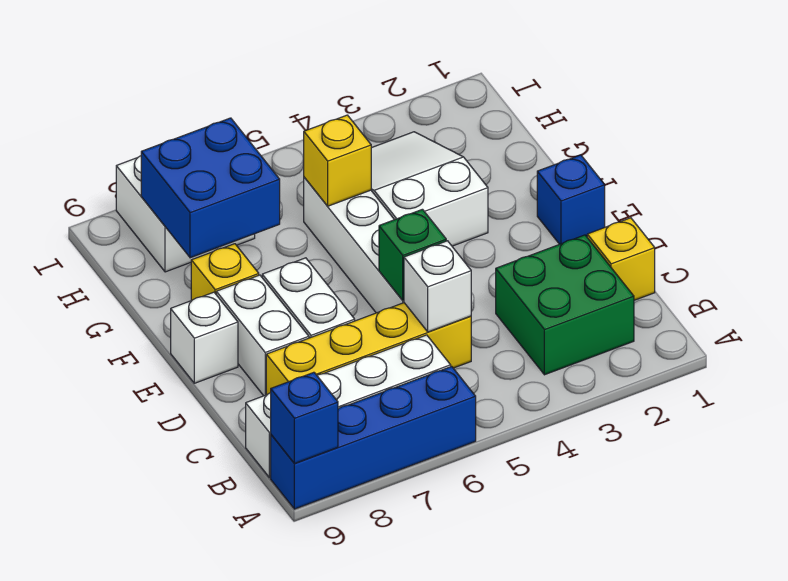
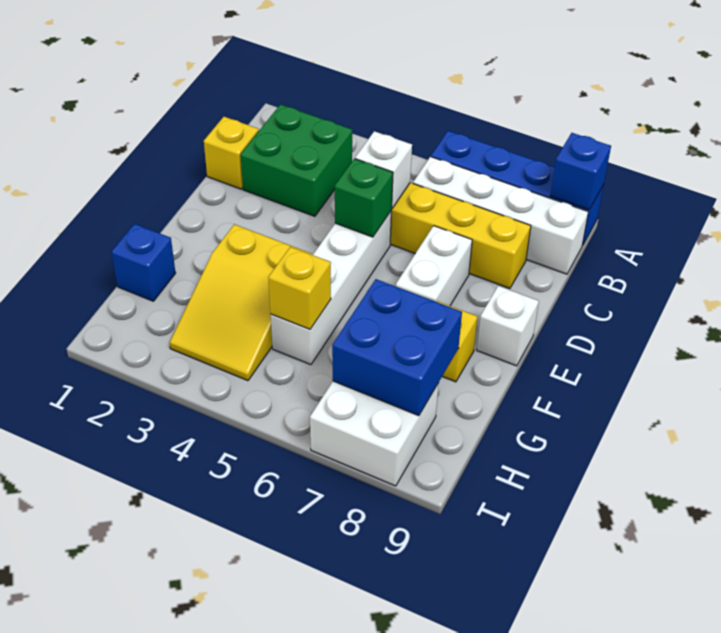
white 1x2 brick [216,275,309,396] -> none
blue 1x1 brick [537,155,605,244] -> blue 1x1 brick moved to [112,224,175,301]
white 2x3 slope [371,132,488,246] -> yellow 2x3 slope [170,224,311,381]

